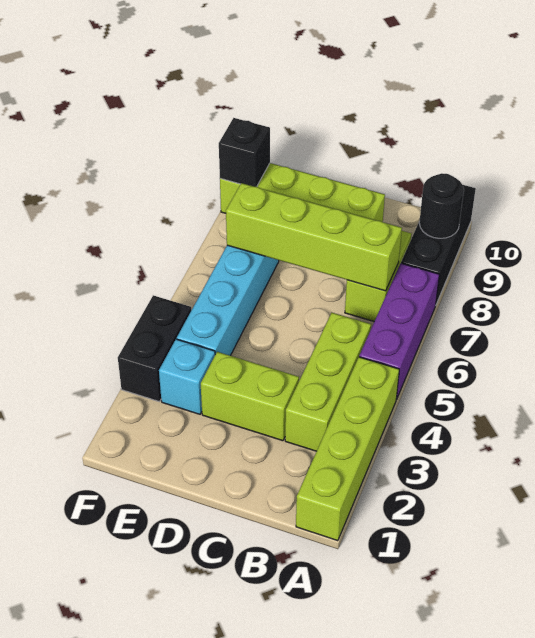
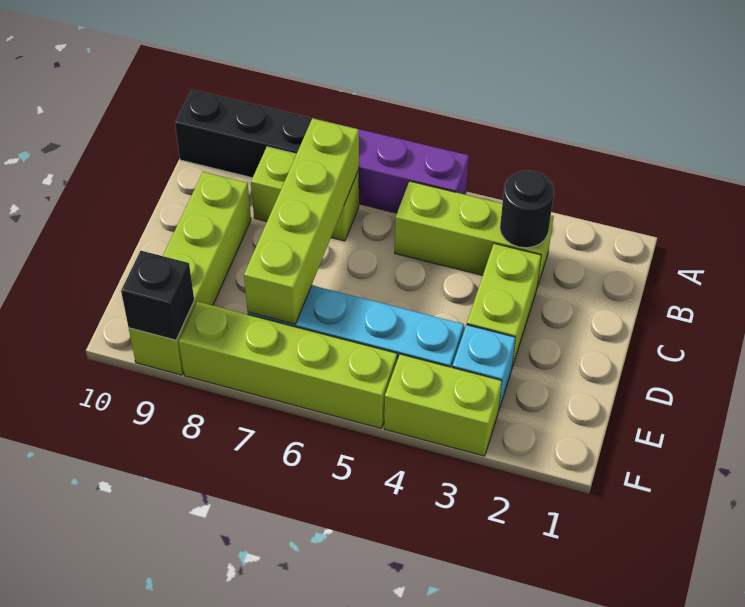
lime 1x4 brick [296,357,399,541] -> lime 1x4 brick moved to [179,301,397,429]
black 1x1 round brick [419,173,464,238] -> black 1x1 round brick moved to [500,170,554,248]
black 1x2 brick [118,295,191,402] -> lime 1x2 brick [384,354,502,456]

